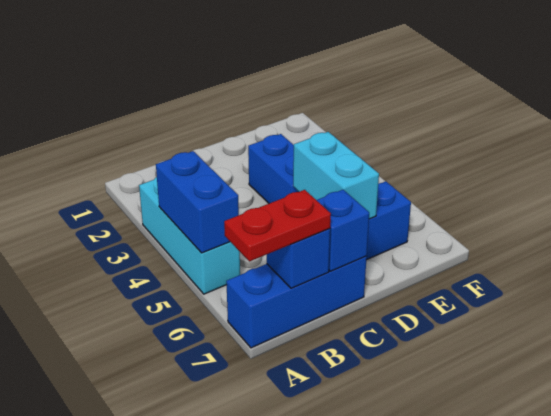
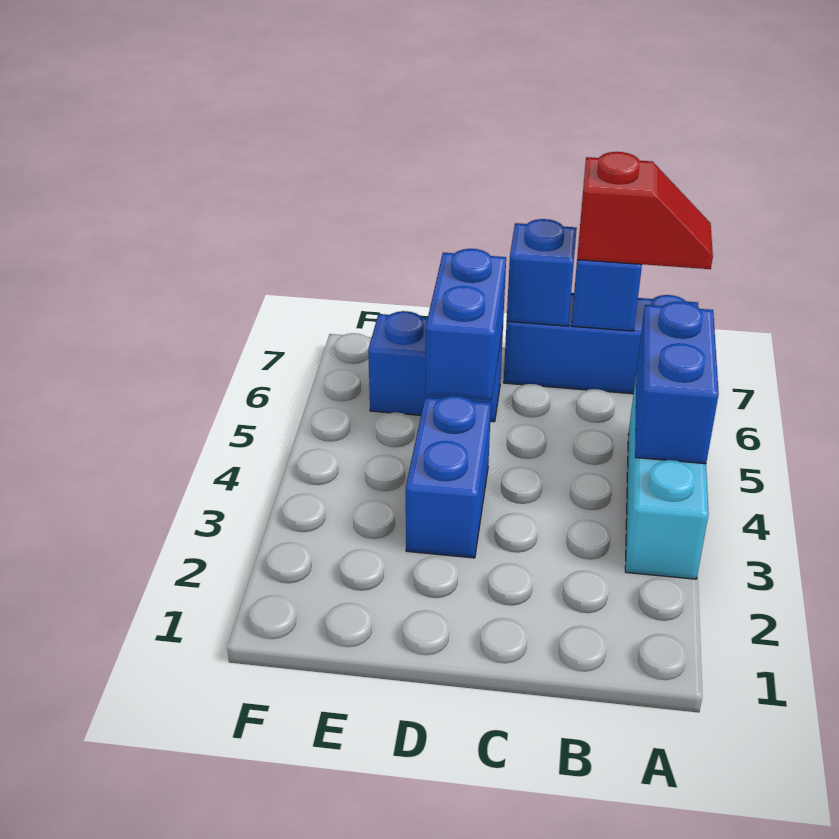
red 1x2 plate [224,190,331,261] -> red 1x2 slope [577,152,713,269]
cyan 1x2 brick [293,132,379,219] -> blue 1x2 brick [425,249,506,400]

